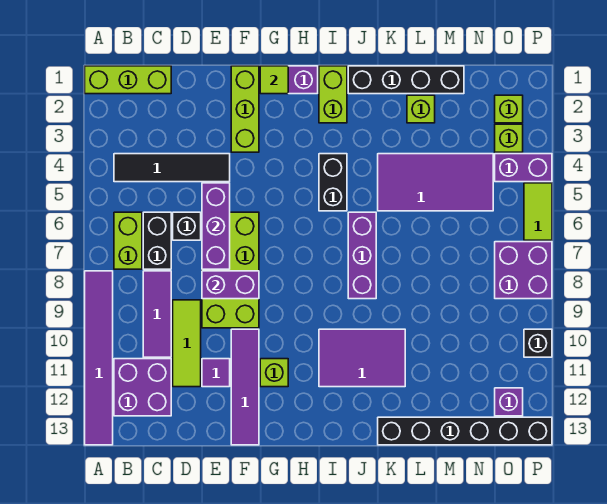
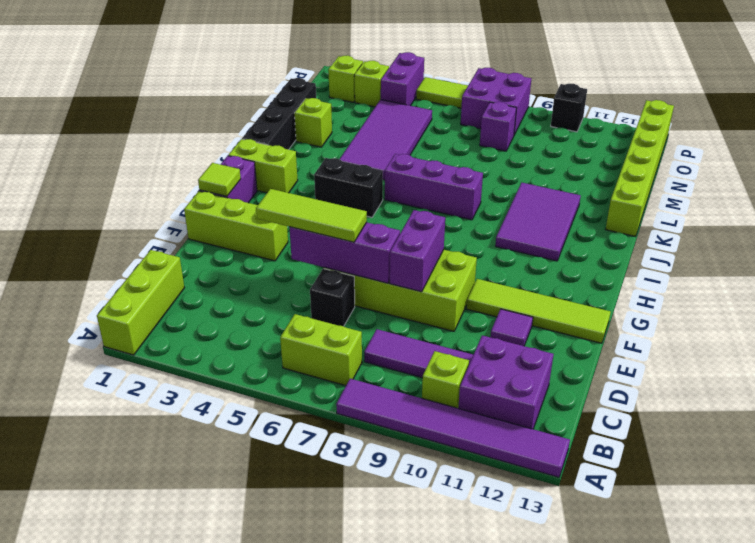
black 1x4 tile [114,154,230,182] -> none
black 1x2 brick [143,212,171,269] -> none
lime 1x3 tile [173,300,201,387] -> lime 1x3 tile moved to [256,189,367,242]
purple 1x4 tile [231,329,259,445] -> lime 1x4 tile [466,279,611,343]
lime 1x1 brick [260,359,288,387] -> lime 1x1 brick moved to [422,351,469,408]
black 1x6 brick [378,417,552,445] -> lime 1x6 brick [606,100,674,236]
purple 1x1 brick [495,388,523,416] -> purple 1x1 brick moved to [480,102,517,151]

